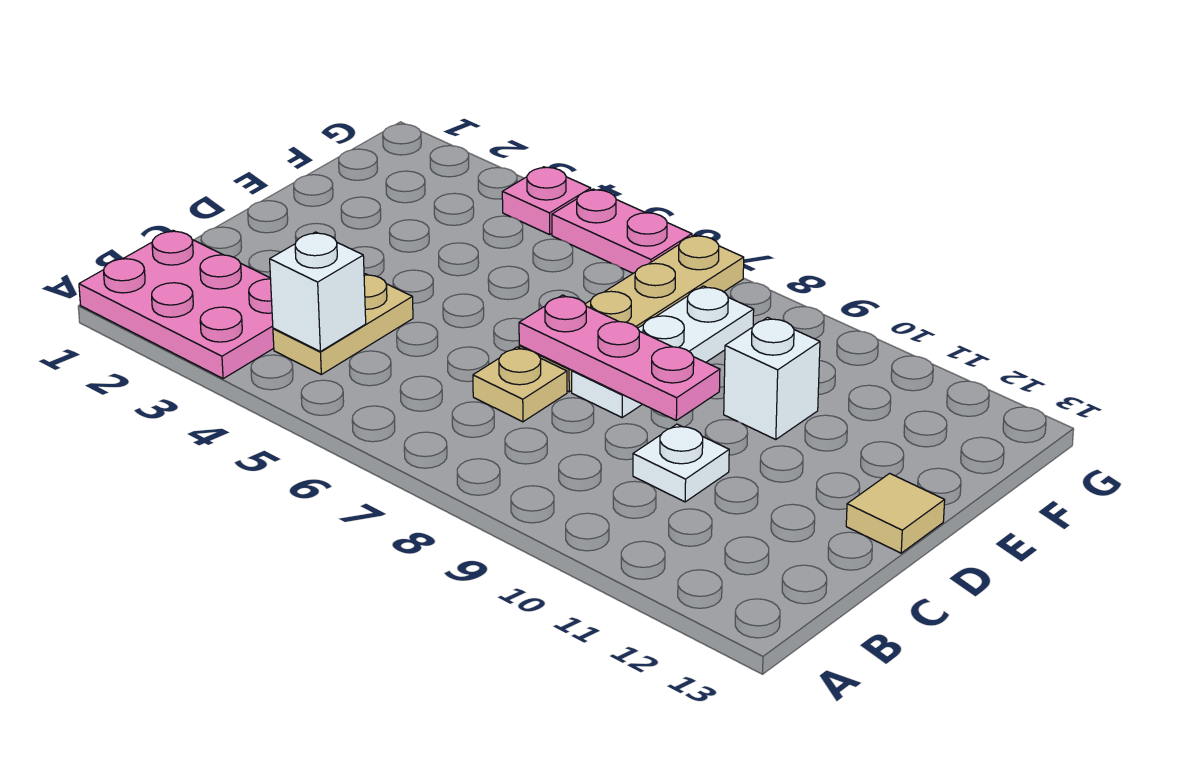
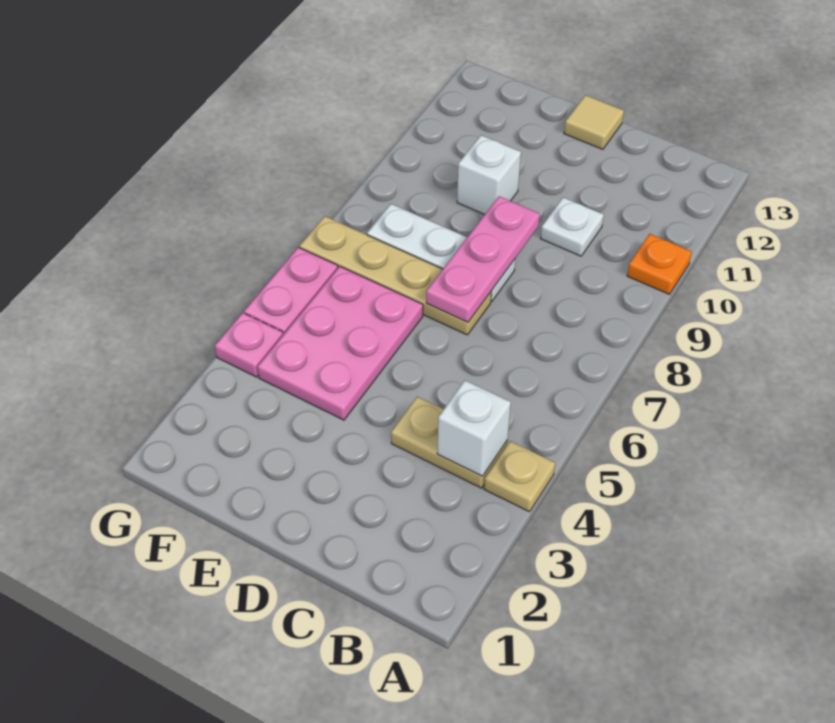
pink 2x3 plate [79,230,274,379] -> pink 2x3 plate moved to [257,266,423,420]
none -> orange 1x1 plate [627,234,692,294]
tan 1x1 plate [473,347,567,422] -> tan 1x1 plate moved to [484,441,555,512]

